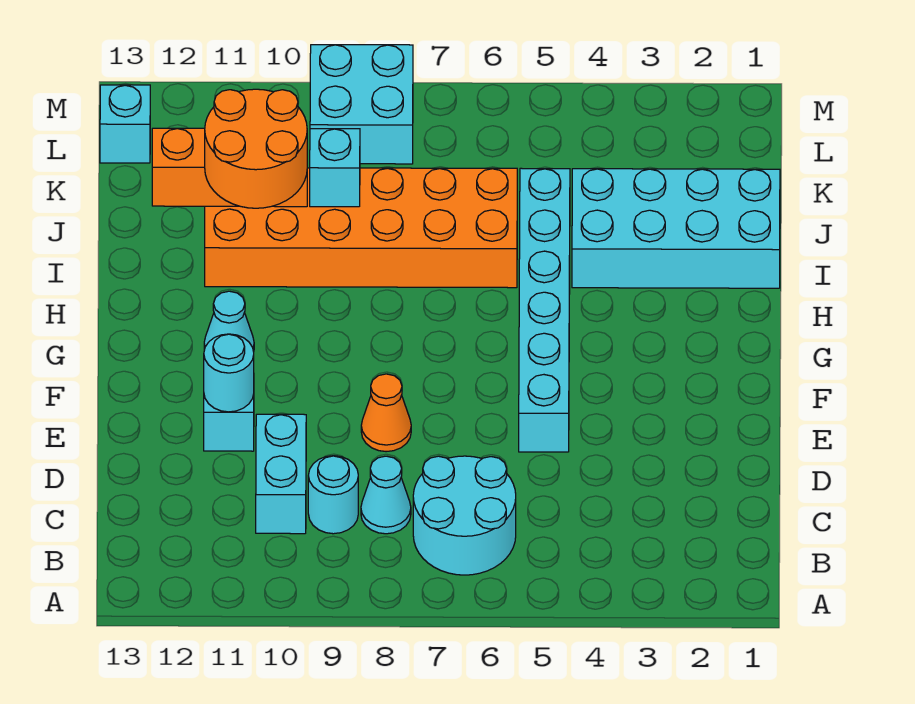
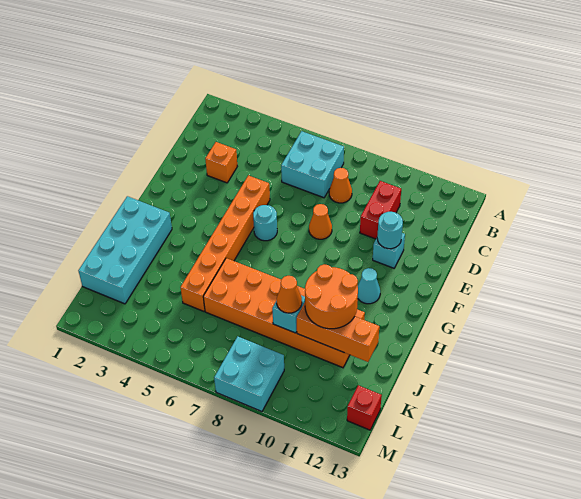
cyan 2x2 round brick [413,456,516,575] -> cyan 2x2 brick [281,131,344,198]
cyan 1x1 cone [361,456,411,534] -> orange 1x1 cone [329,168,352,203]
cyan 1x1 round brick [308,456,358,534] -> cyan 1x1 round brick moved to [253,205,277,241]
cyan 1x2 brick [256,414,306,534] -> red 1x2 brick [360,181,401,239]
none -> orange 1x1 brick [205,142,237,183]
cyan 1x6 brick [519,168,570,452] -> orange 1x6 brick [181,175,270,311]
cyan 2x4 brick [572,169,780,288] -> cyan 2x4 brick turned to [78,196,172,304]
none -> orange 1x1 cone [277,276,302,313]
cyan 1x1 brick [100,85,150,163] -> red 1x1 brick [347,385,382,430]

